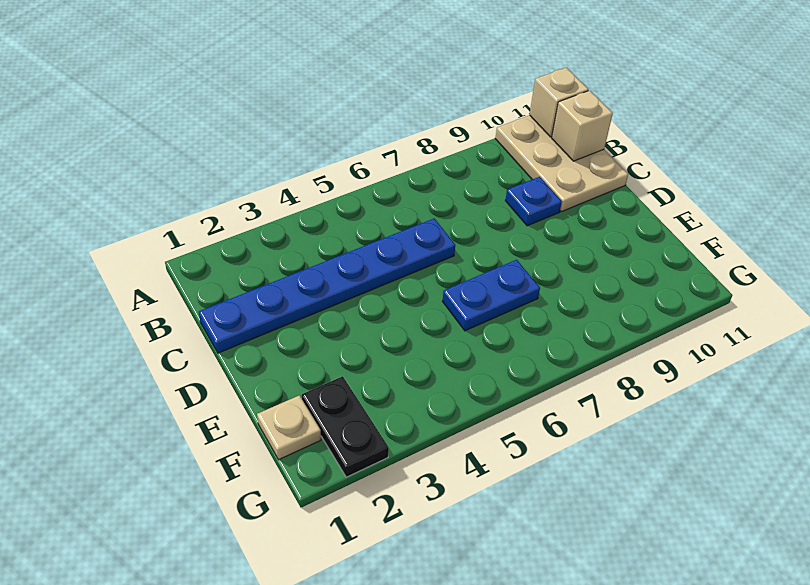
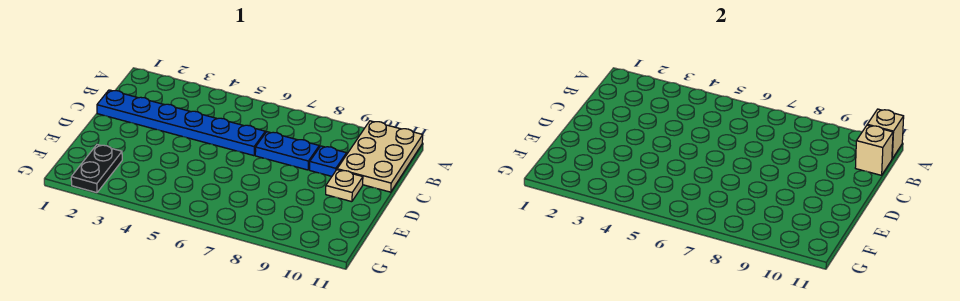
blue 1x2 plate [443,260,540,331] -> blue 1x2 plate moved to [255,132,319,170]
tan 1x1 plate [257,395,321,460] -> tan 1x1 plate moved to [326,170,363,202]

